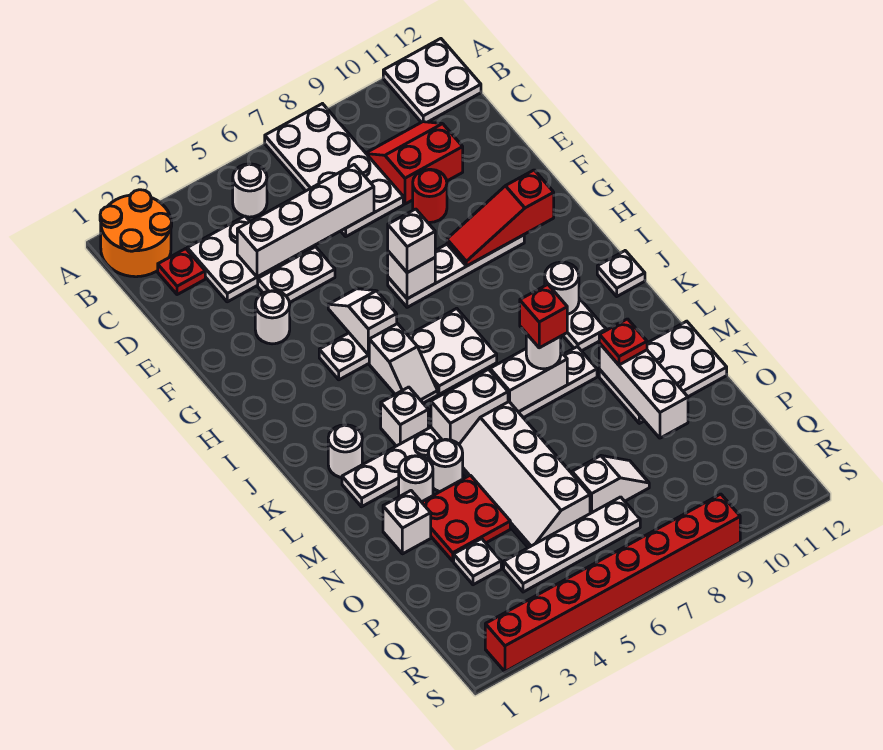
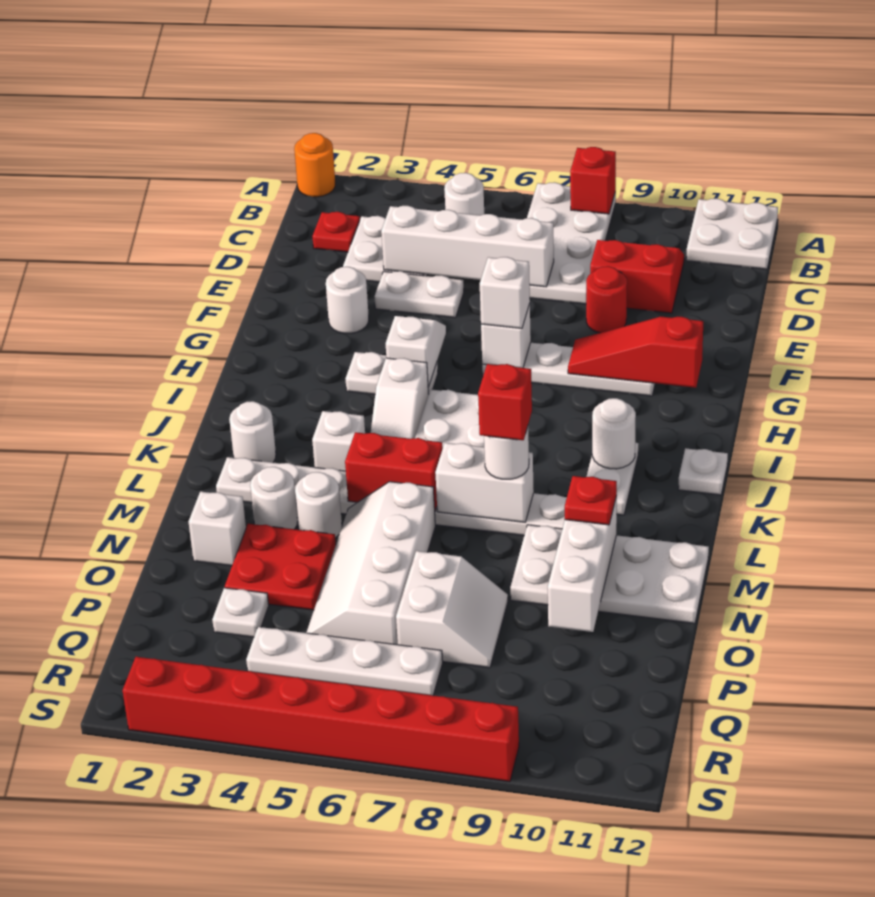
orange 2x2 round brick [100,190,172,277] -> orange 1x1 round brick [294,133,335,197]
none -> red 1x1 brick [570,147,616,214]
white 1x2 brick [431,369,508,444] -> red 1x2 brick [345,432,443,511]
white 2x3 plate [599,321,727,423] -> white 2x4 plate [510,525,709,623]
white 1x2 slope [572,456,649,513] -> white 2x2 slope [396,551,508,668]

